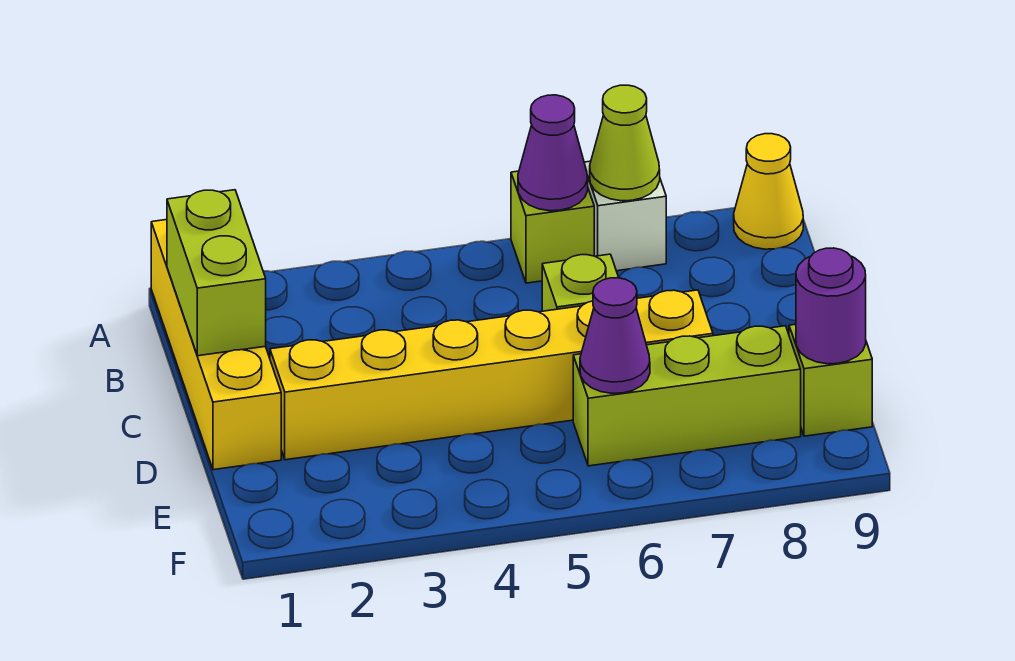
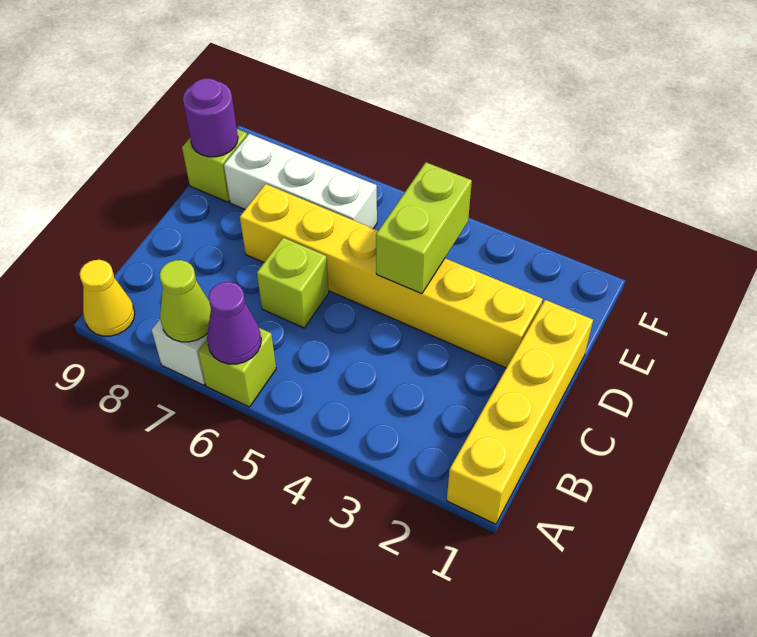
lime 1x2 brick [167,190,266,356] -> lime 1x2 brick moved to [376,162,472,294]
lime 1x3 brick [573,326,801,466] -> white 1x3 brick [224,134,377,228]
purple 1x1 cone [580,278,650,393] -> none

